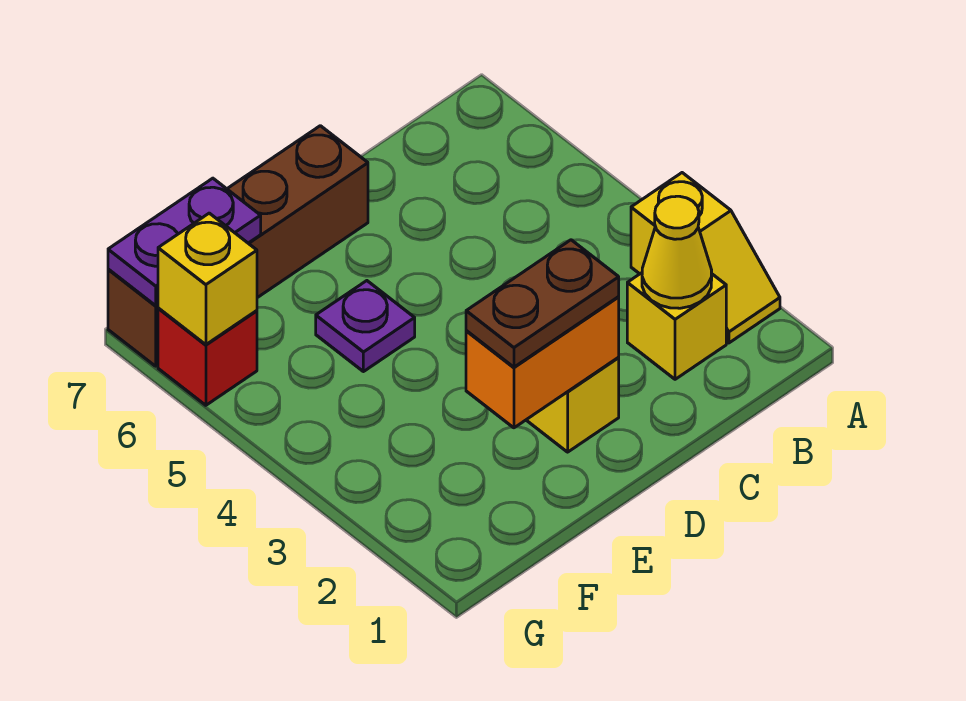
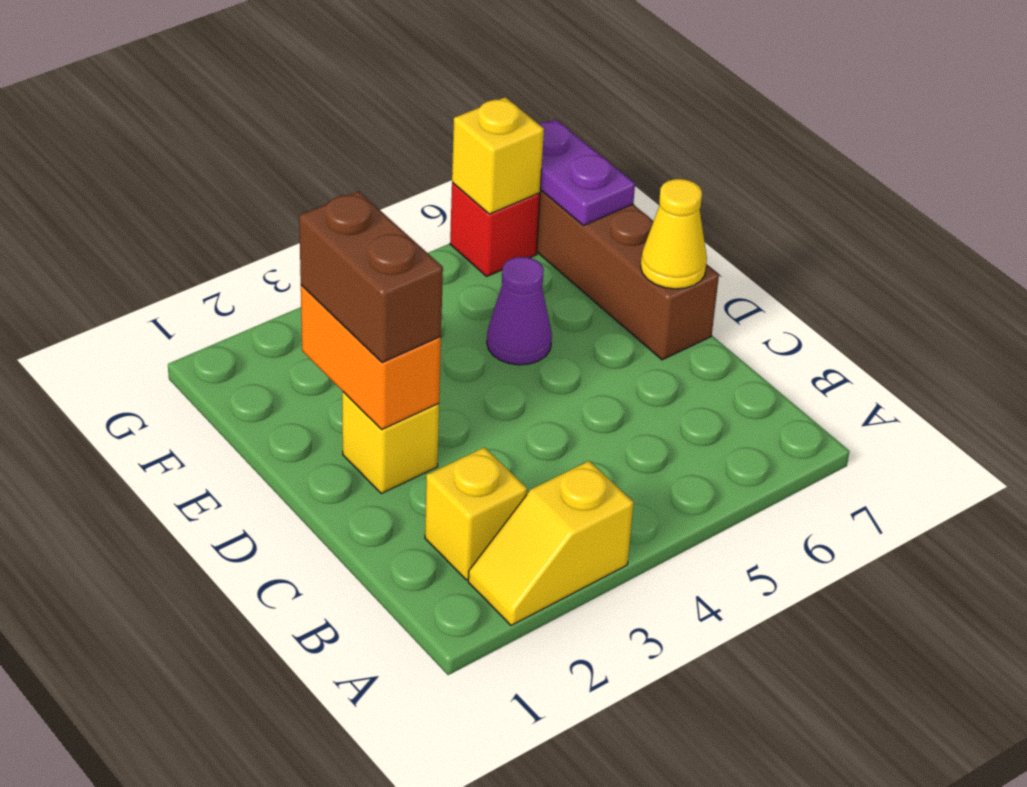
yellow 1x1 cone [642,196,712,308] -> yellow 1x1 cone moved to [641,179,707,289]
brown 1x2 plate [466,240,619,367] -> brown 1x2 brick [299,191,443,363]
purple 1x1 plate [316,281,415,372] -> purple 1x1 cone [487,257,552,365]

